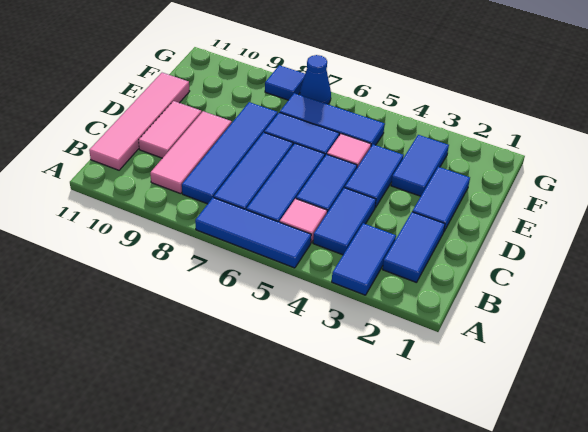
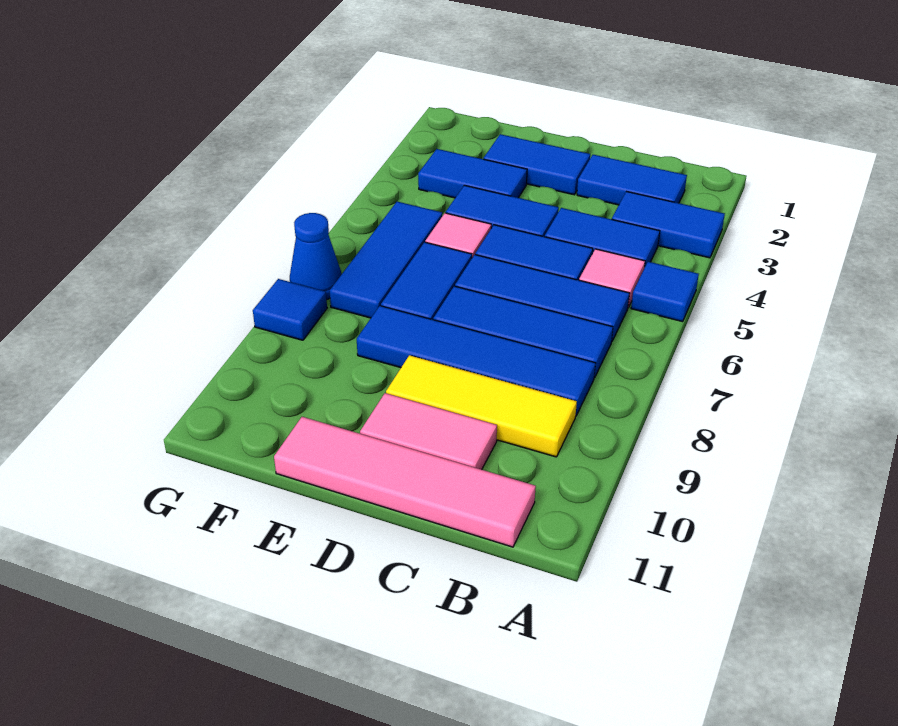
blue 1x3 tile [195,198,311,268] -> blue 1x1 tile [631,262,699,322]
pink 1x3 tile [150,111,232,194] -> yellow 1x3 tile [386,355,577,457]

